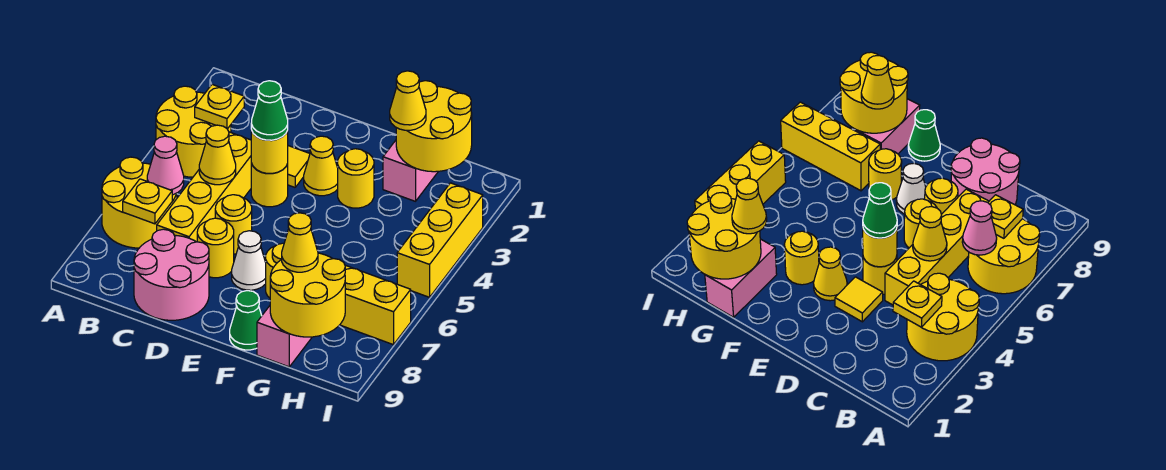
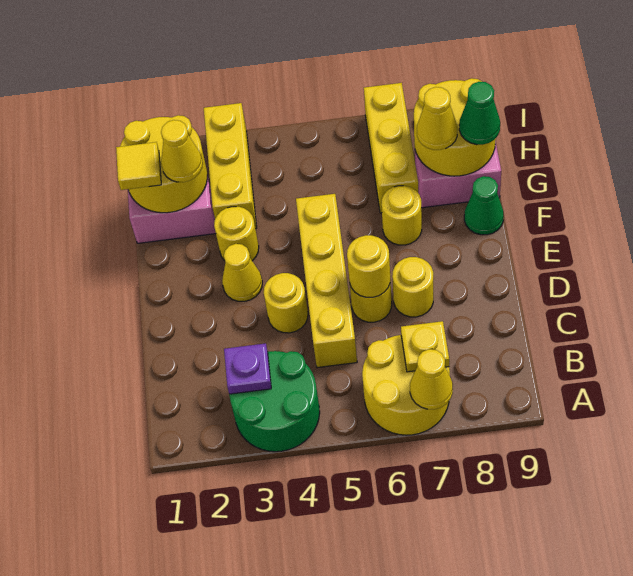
yellow 2x2 round brick [156,86,231,177] -> green 2x2 round brick [229,351,320,452]
yellow 1x1 plate [195,84,244,129] -> purple 1x1 plate [224,343,271,394]
pink 1x1 cone [147,136,184,195] -> none
yellow 1x4 brick [157,132,251,242] -> yellow 1x4 brick turned to [296,194,357,368]
yellow 1x1 cone [199,125,236,185] -> yellow 1x1 cone moved to [410,349,453,409]
pink 2x2 round brick [134,229,209,320] -> none
yellow 1x1 tile [288,146,310,187] -> yellow 1x1 tile moved to [116,142,161,190]
yellow 1x1 round brick [251,130,288,173] -> yellow 1x1 round brick moved to [347,235,390,297]
green 1x1 cone [251,81,288,140] -> green 1x1 cone moved to [459,82,500,145]
white 1x1 cone [232,231,266,290] -> none
yellow 1x3 brick [397,183,483,297] -> yellow 1x3 brick turned to [204,103,257,229]

